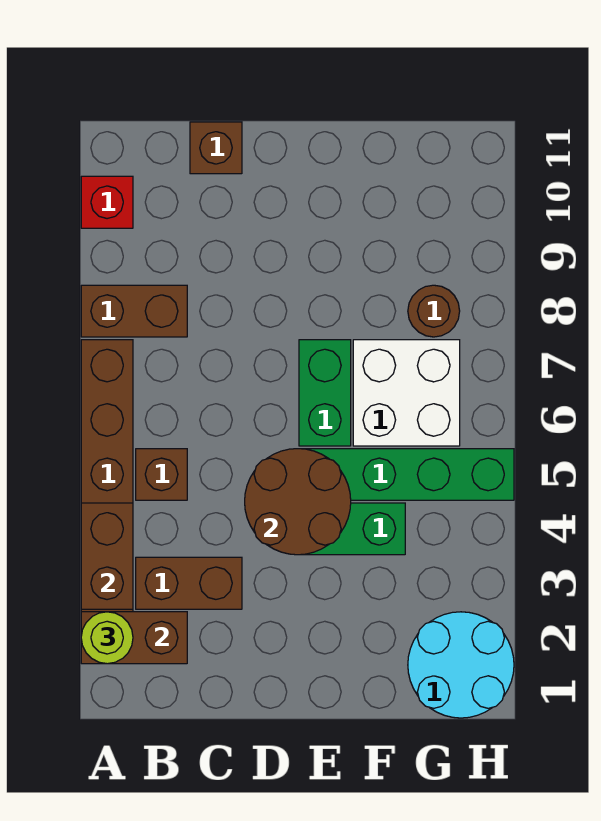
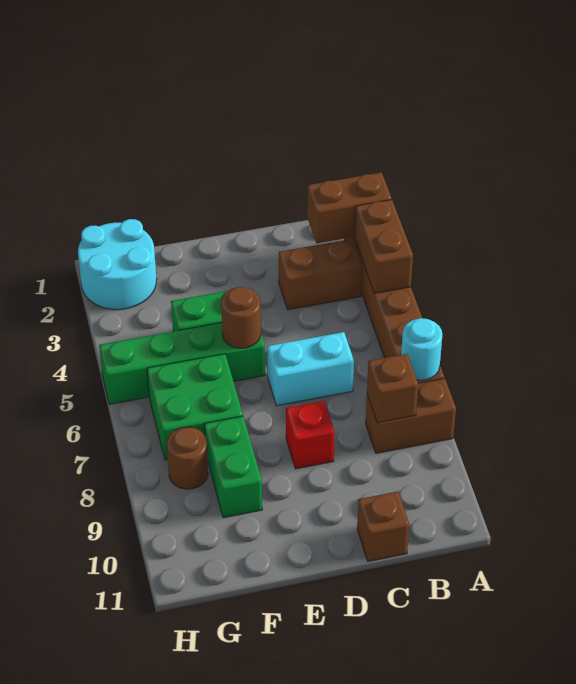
lime 1x1 round brick [81,612,133,664] -> none
none -> cyan 1x1 round brick [401,318,442,380]
red 1x1 brick [81,176,133,228] -> red 1x1 brick moved to [286,401,335,469]
brown 1x1 brick [136,449,187,500] -> brown 1x1 brick moved to [367,354,418,423]
none -> cyan 1x2 brick [267,332,354,406]
brown 2x2 round brick [245,449,351,555] -> brown 1x1 round brick [221,287,261,348]
green 1x2 brick [299,340,351,446] -> green 1x2 brick moved to [204,416,262,518]
white 2x2 brick [353,340,460,446] -> green 2x2 brick [147,354,243,460]

